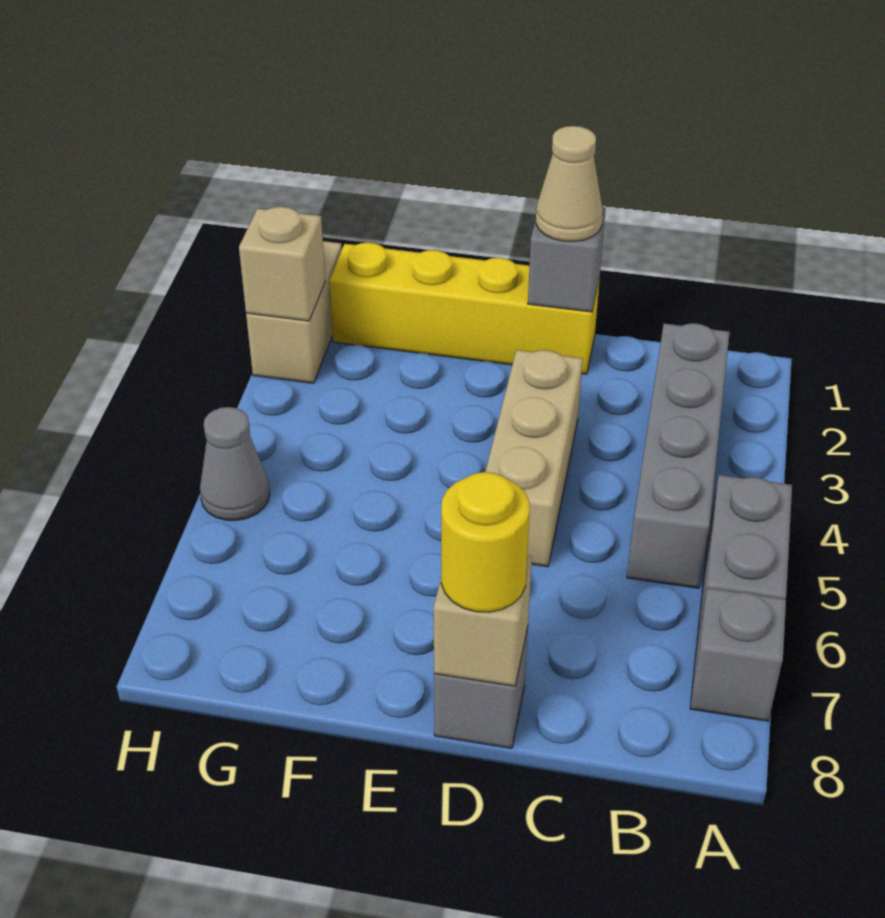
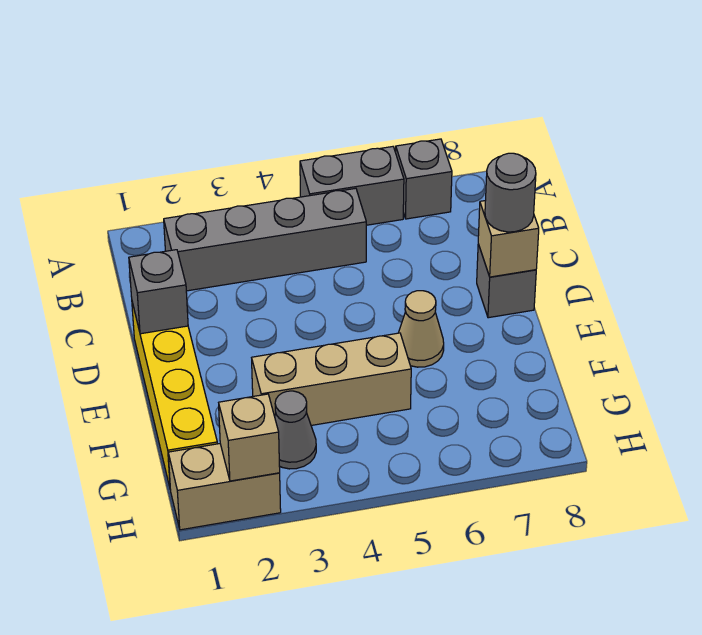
tan 1x1 cone [536,126,603,241] -> tan 1x1 cone moved to [399,291,444,367]
tan 1x3 brick [485,350,583,567] -> tan 1x3 brick moved to [252,333,411,425]
yellow 1x1 round brick [441,472,530,612] -> grey 1x1 round brick [485,153,536,232]
grey 1x1 cone [200,407,270,520] -> grey 1x1 cone moved to [275,391,316,469]

